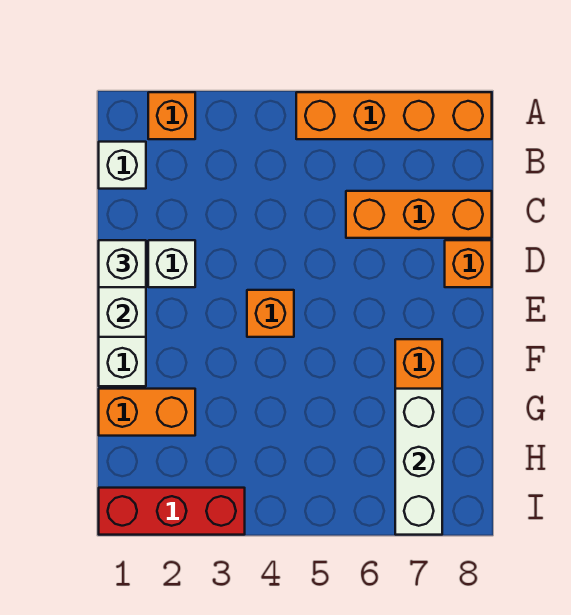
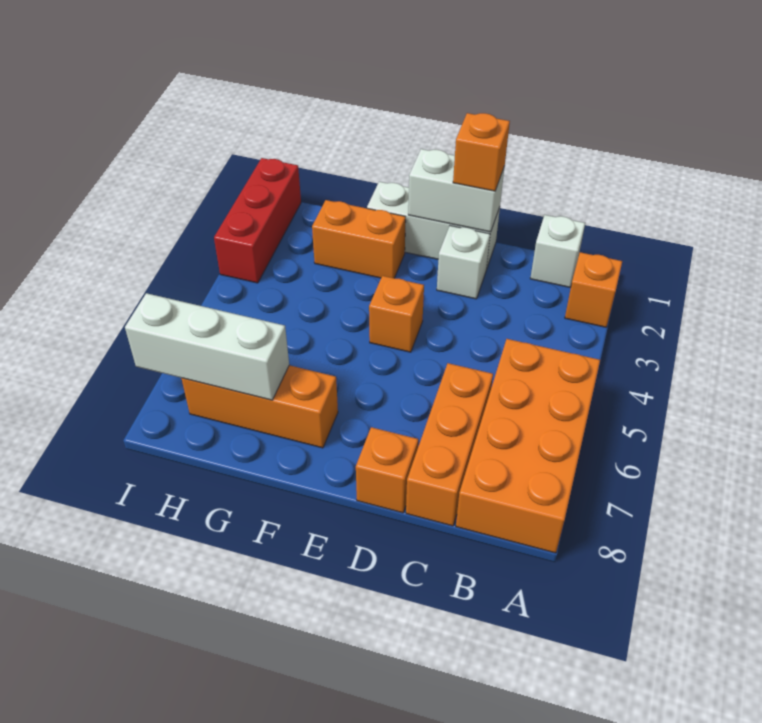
orange 1x4 brick [296,92,492,139] -> orange 2x4 brick [456,339,600,553]
white 1x1 brick [99,240,146,287] -> orange 1x1 brick [453,113,510,191]
orange 1x2 brick [99,389,195,436] -> orange 1x2 brick turned to [312,200,406,278]

